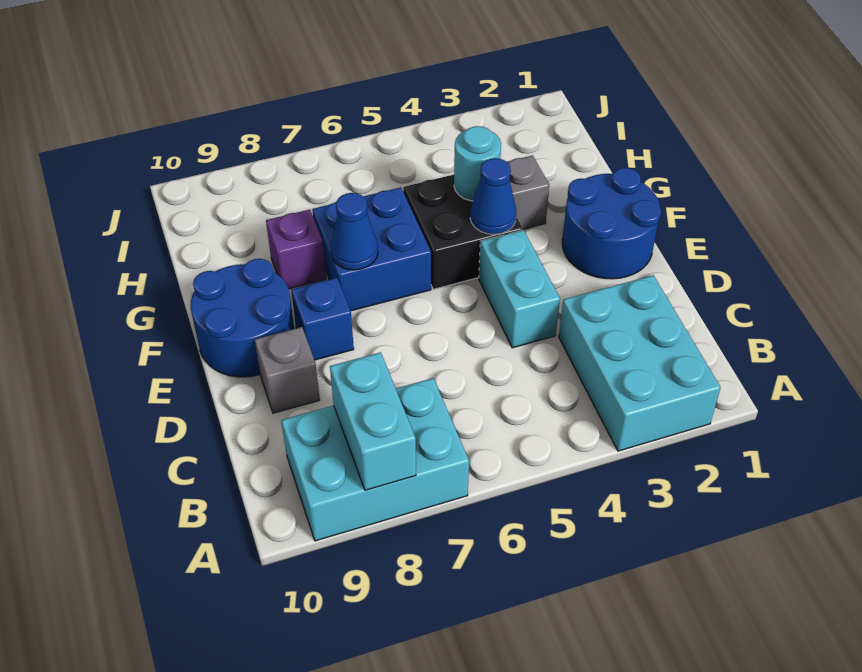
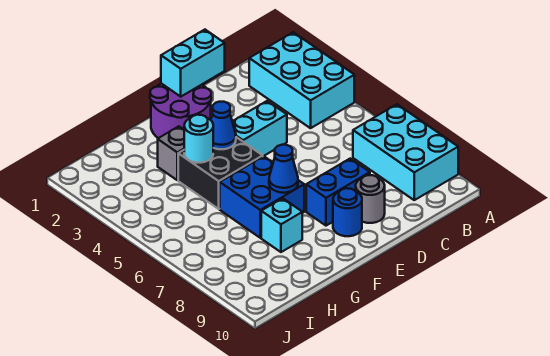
cyan 2x3 brick [559,275,721,451] -> cyan 2x3 brick turned to [249,32,354,128]
cyan 1x2 brick [330,352,416,490] -> cyan 1x2 brick moved to [161,30,225,97]
grey 1x1 brick [255,327,320,413] -> grey 1x1 round brick [356,175,385,223]
blue 2x2 round brick [562,168,661,279] -> purple 2x2 round brick [150,83,211,138]
blue 1x1 brick [291,278,354,360] -> blue 1x2 brick [306,159,370,226]
blue 2x2 round brick [191,259,294,377] -> blue 1x1 round brick [333,188,362,236]
purple 1x1 brick [266,210,326,289] -> cyan 1x1 brick [261,198,302,252]

